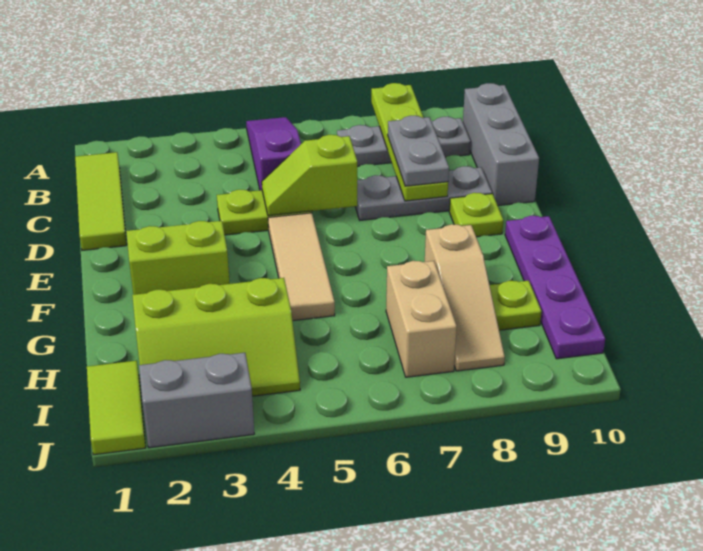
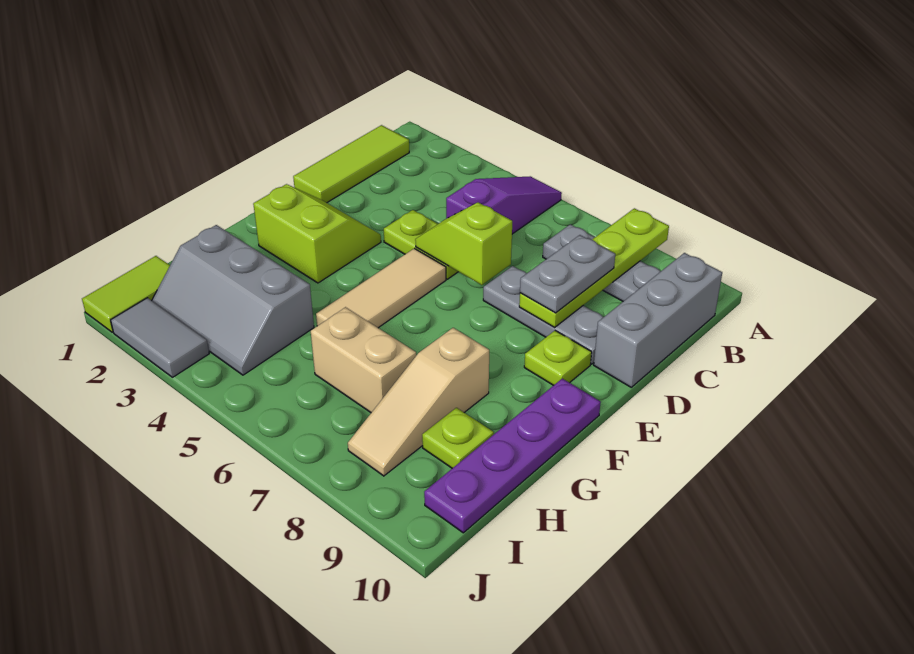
lime 2x3 slope [132,278,300,396] -> grey 2x3 slope [152,225,314,375]
tan 1x2 brick [386,261,457,377] -> tan 1x2 brick turned to [311,307,416,413]
grey 1x2 brick [139,353,254,448] -> grey 1x2 tile [111,298,209,377]

